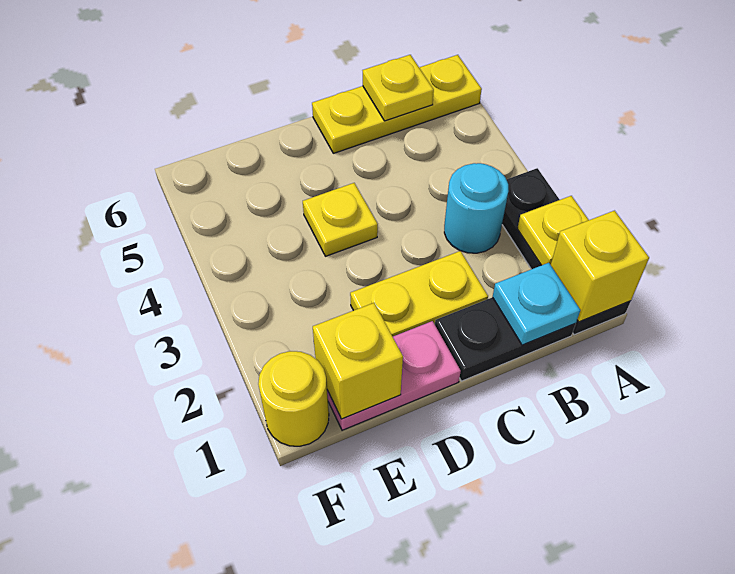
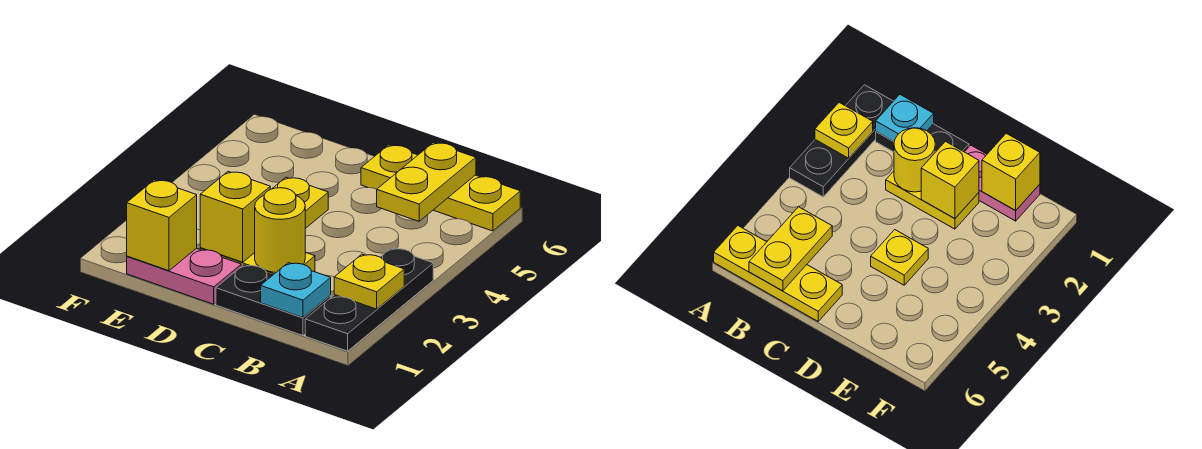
yellow 1x1 brick [551,211,649,322] -> yellow 1x1 brick moved to [200,172,270,262]
cyan 1x1 round brick [444,163,508,253] -> none
yellow 1x1 plate [363,55,434,121] -> yellow 1x2 plate [377,143,476,221]
yellow 1x1 round brick [258,351,329,446] -> yellow 1x1 round brick moved to [255,188,305,273]

